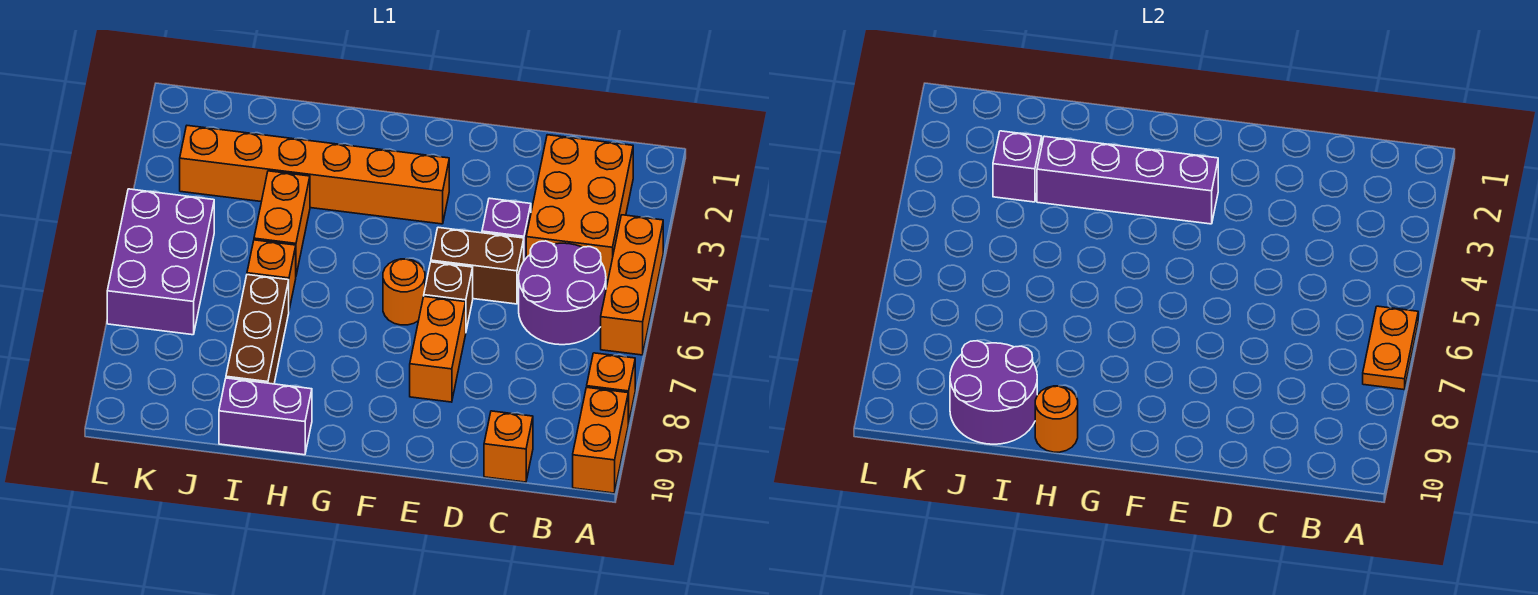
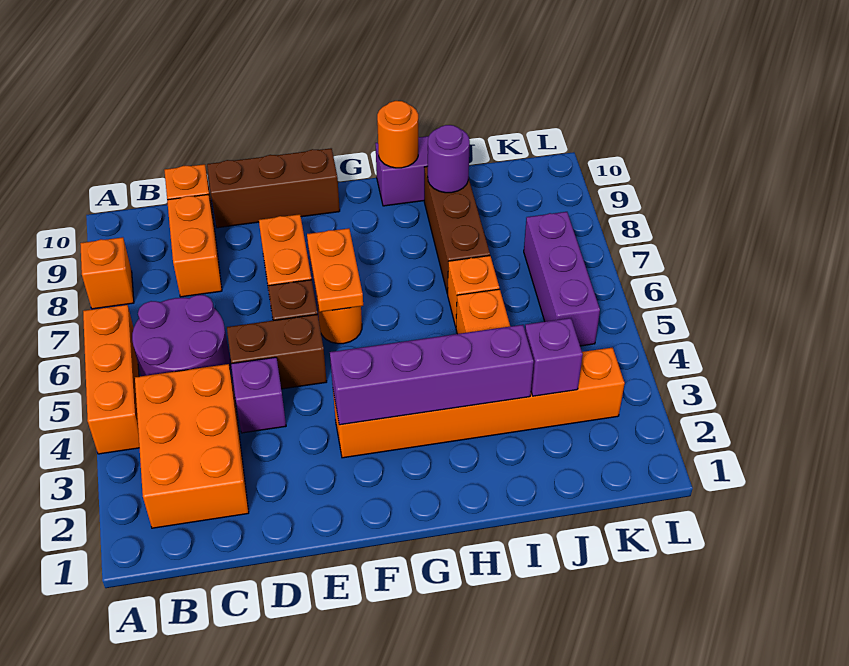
orange 1x2 plate [1363,306,1418,390] -> orange 1x2 plate moved to [307,228,363,312]
orange 1x2 brick [573,387,628,493] -> orange 1x2 brick moved to [167,194,222,297]
none -> brown 1x3 brick [207,148,340,228]
purple 2x2 round brick [950,341,1037,444] -> purple 1x1 round brick [428,125,470,193]
purple 2x3 brick [107,189,214,335] -> purple 1x3 brick [524,212,600,346]

